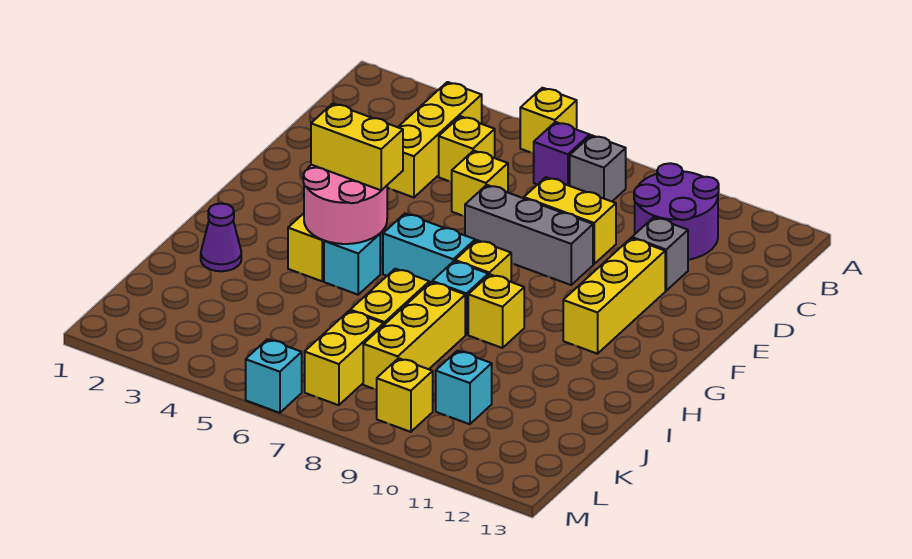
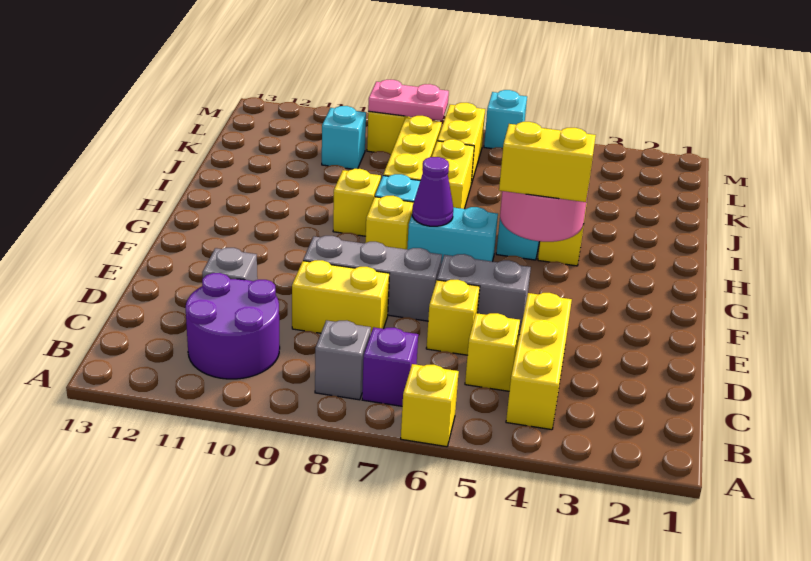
none -> grey 1x2 brick [437,254,531,335]
yellow 1x3 brick [563,238,665,354] -> none
purple 1x1 cone [201,203,241,271] -> purple 1x1 cone moved to [412,157,453,226]
none -> pink 1x2 plate [368,80,449,121]

